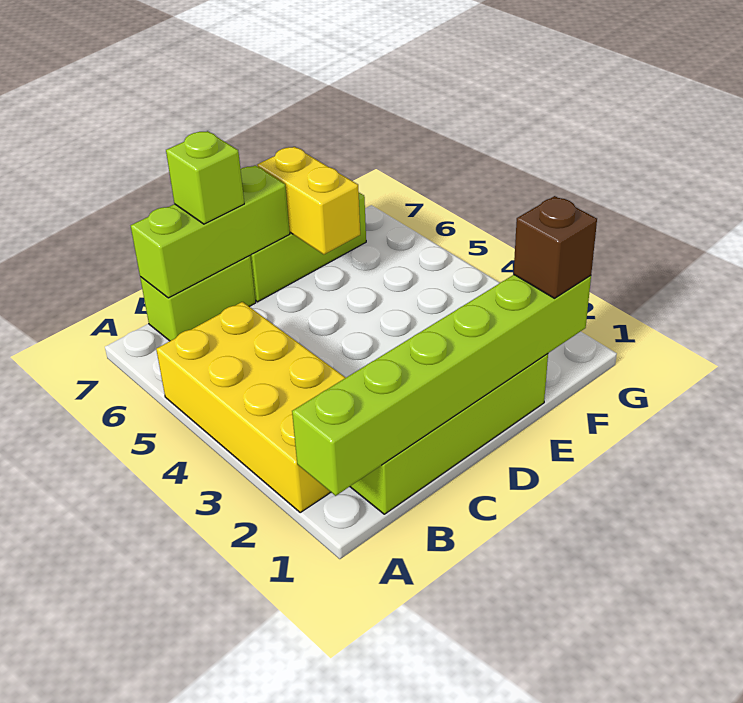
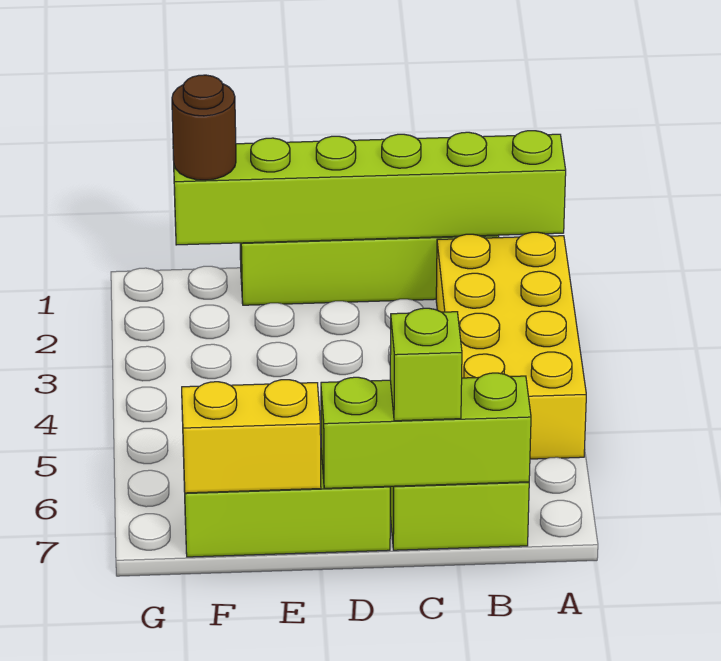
yellow 1x2 brick [257,147,360,254] -> yellow 1x2 brick turned to [182,380,321,493]
brown 1x1 brick [514,196,597,298] -> brown 1x1 round brick [172,75,236,180]

